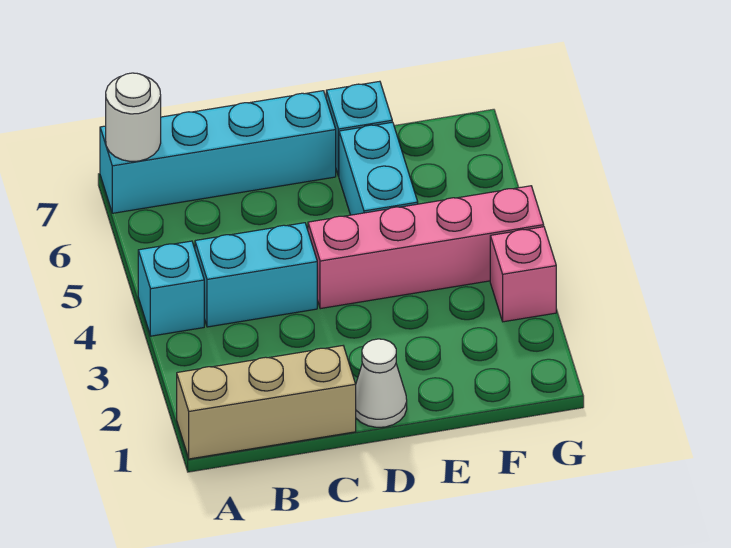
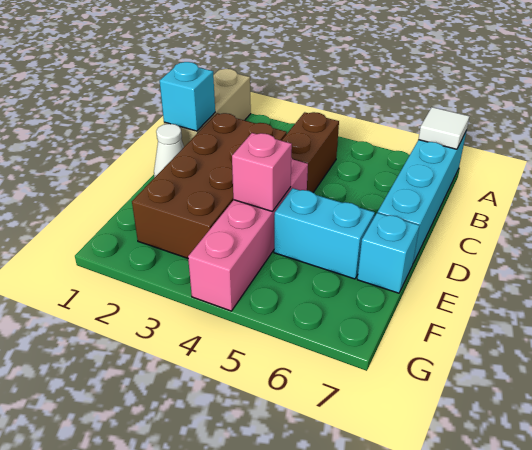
cyan 1x1 brick [138,241,204,336] -> cyan 1x1 brick moved to [160,62,215,131]
white 1x1 round brick [106,73,161,161] -> white 1x1 tile [419,107,469,149]
cyan 1x2 brick [195,223,317,327] -> brown 1x2 brick [282,112,339,192]
none -> brown 2x4 brick [132,113,287,258]
pink 1x1 brick [490,227,556,322] -> pink 1x1 brick moved to [232,133,292,212]

